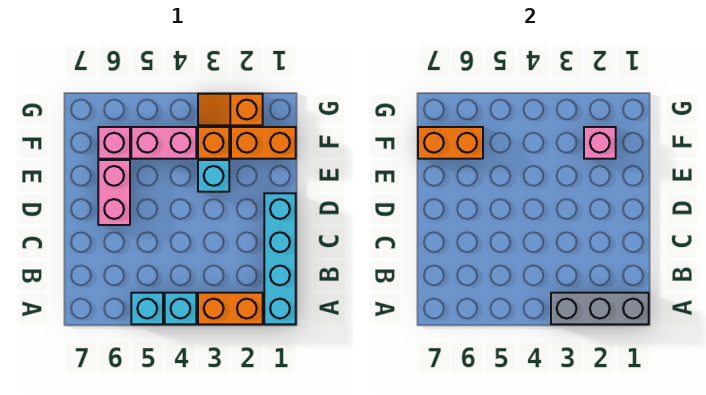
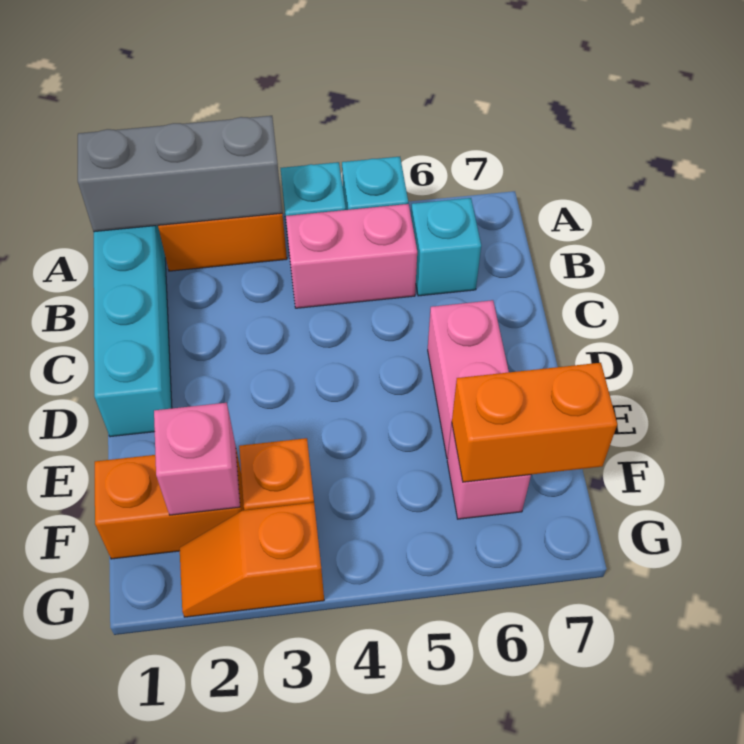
cyan 1x1 brick [198,160,229,192] -> cyan 1x1 brick moved to [411,198,481,296]
pink 1x2 brick [131,127,196,159] -> pink 1x2 brick moved to [286,204,417,308]
orange 1x2 slope [198,94,263,125] -> orange 1x2 slope turned to [180,503,324,617]

